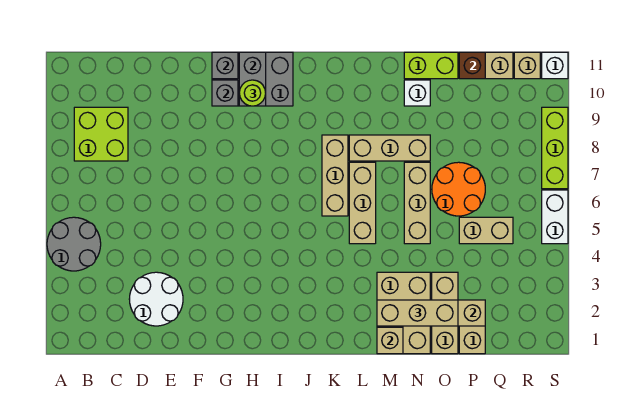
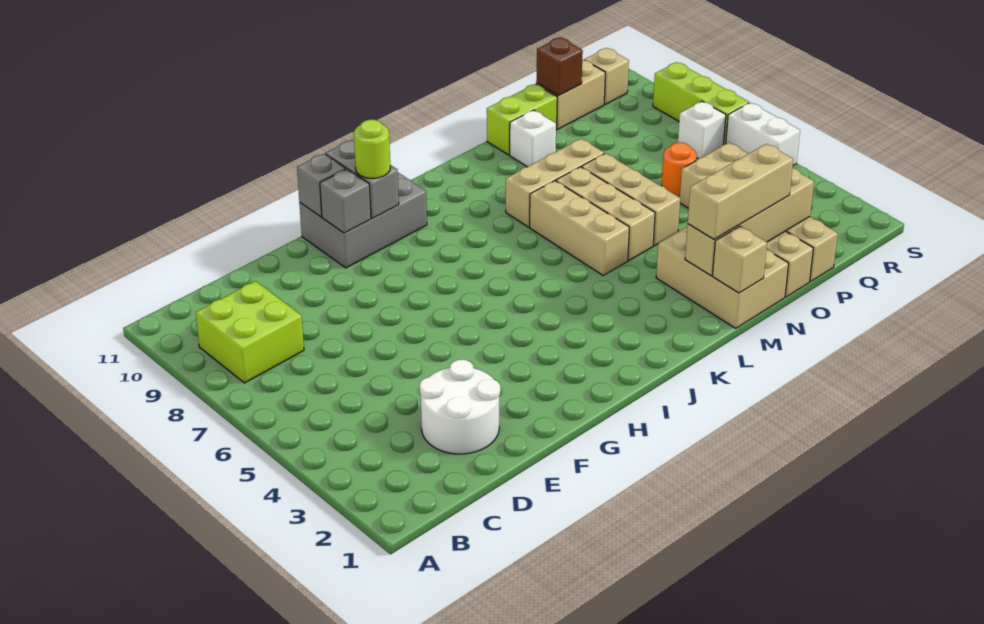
grey 2x2 round brick [47,217,101,271] -> none
tan 1x3 brick [322,135,348,216] -> tan 1x3 brick moved to [556,167,655,260]
orange 2x2 round brick [432,162,485,216] -> orange 1x1 round brick [662,142,697,197]
white 1x1 brick [542,52,568,79] -> white 1x1 brick moved to [678,101,726,159]

